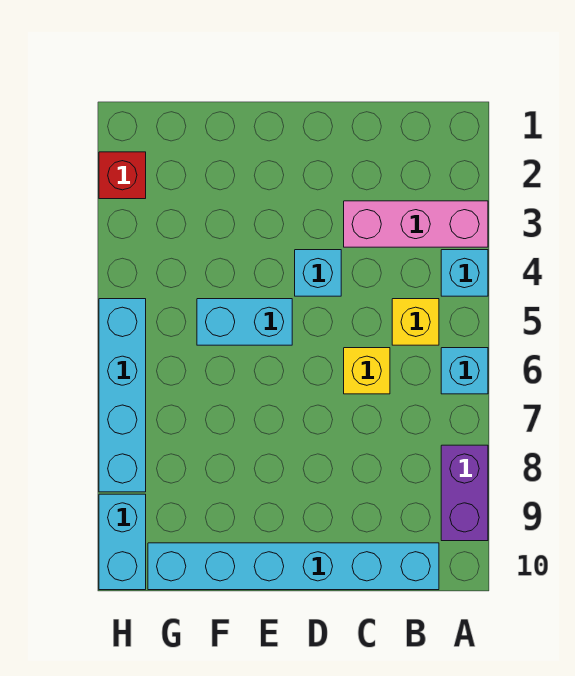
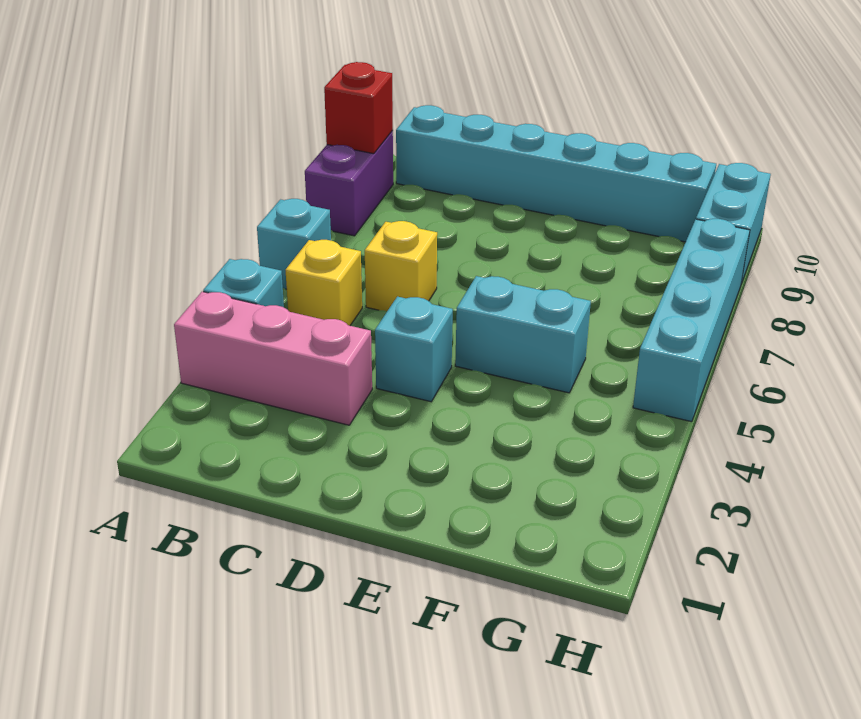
red 1x1 brick [99,152,146,199] -> red 1x1 brick moved to [324,62,393,154]

